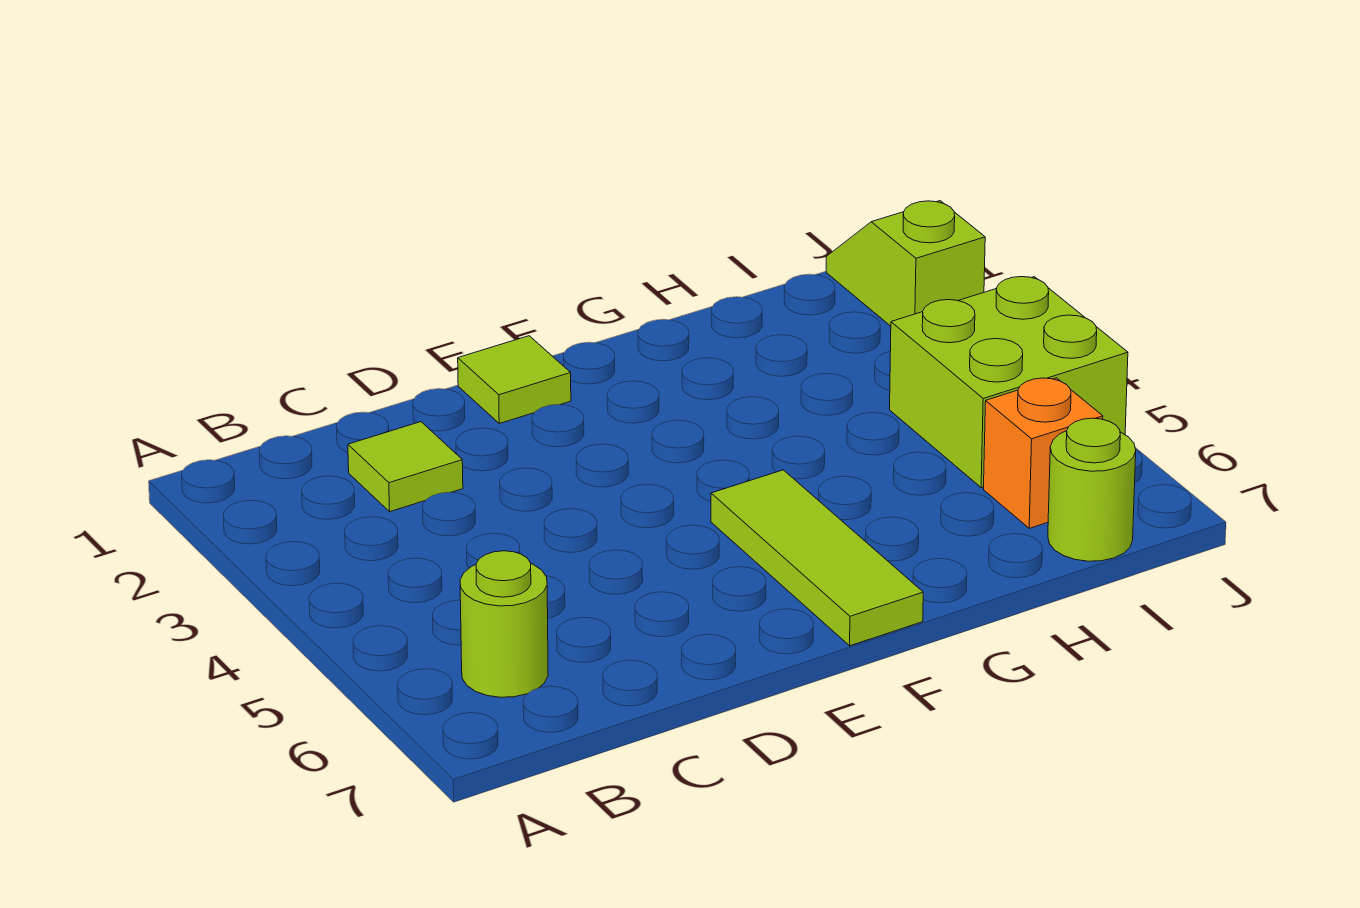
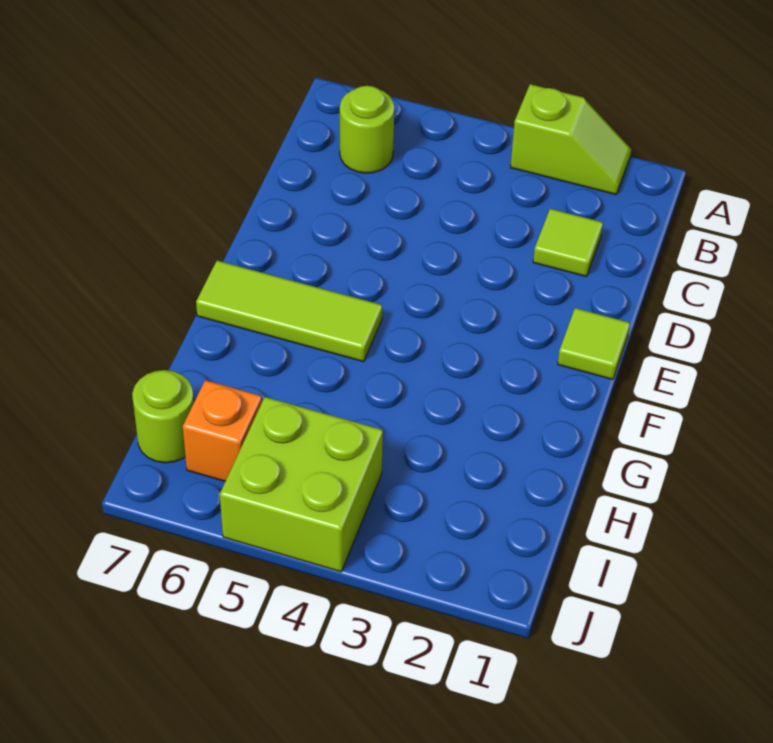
lime 1x2 slope [826,201,985,326] -> lime 1x2 slope moved to [510,84,631,195]

